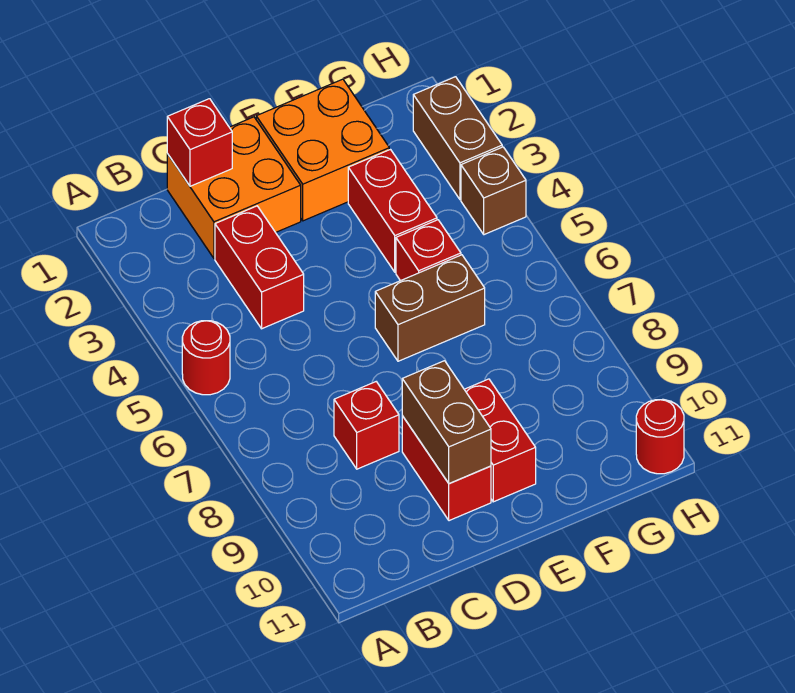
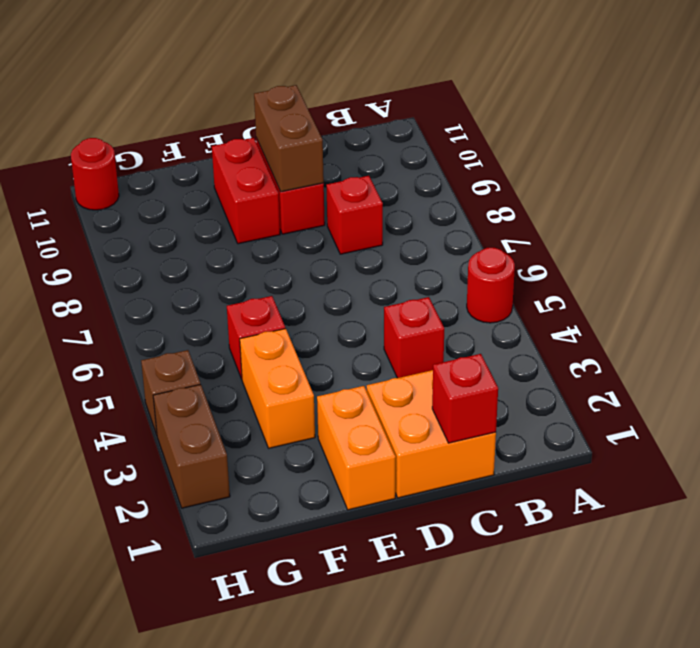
red 1x2 brick [215,206,304,329] -> red 1x1 brick [384,297,444,378]
orange 2x2 brick [256,79,389,221] -> orange 1x2 brick [317,386,396,510]
brown 1x2 brick [375,255,485,361] -> none
red 1x2 brick [348,150,437,272] -> orange 1x2 brick [240,329,315,448]

